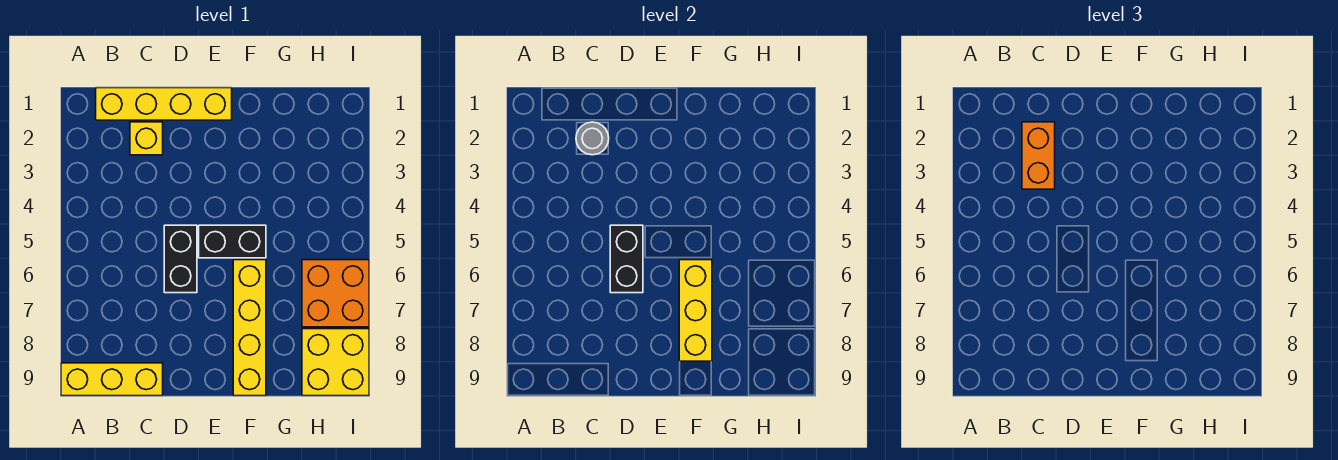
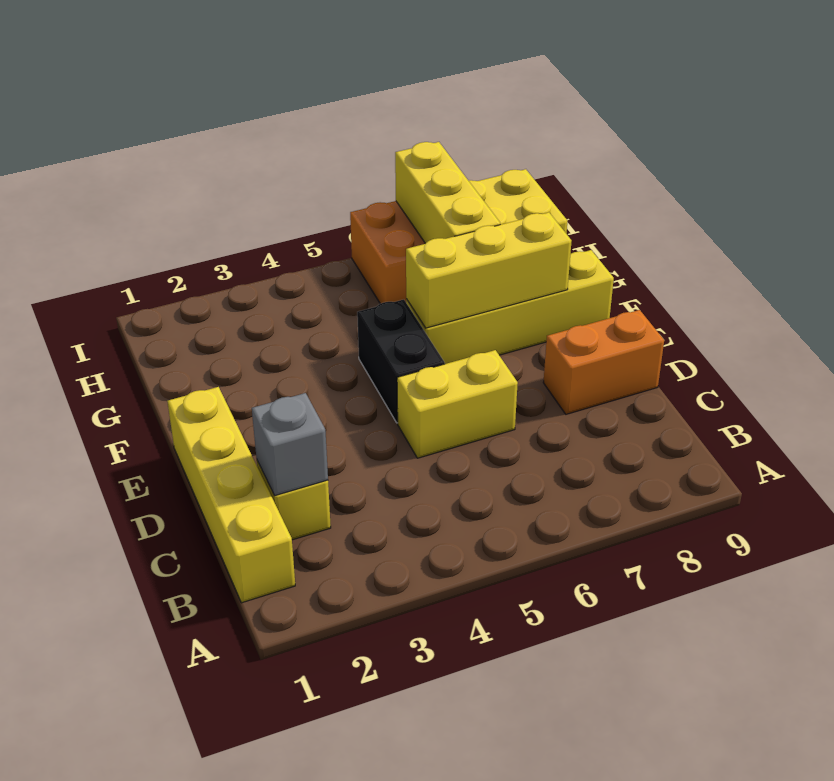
yellow 1x3 brick [61,363,163,396] -> yellow 1x3 brick moved to [395,142,500,243]
grey 1x1 round brick [576,122,609,155] -> grey 1x1 brick [252,393,328,495]
orange 1x2 brick [1022,122,1055,189] -> orange 1x2 brick moved to [543,310,664,414]
black 1x2 brick [164,225,197,293] -> yellow 1x2 brick [397,350,518,458]
black 1x2 brick [610,225,643,293] -> none

